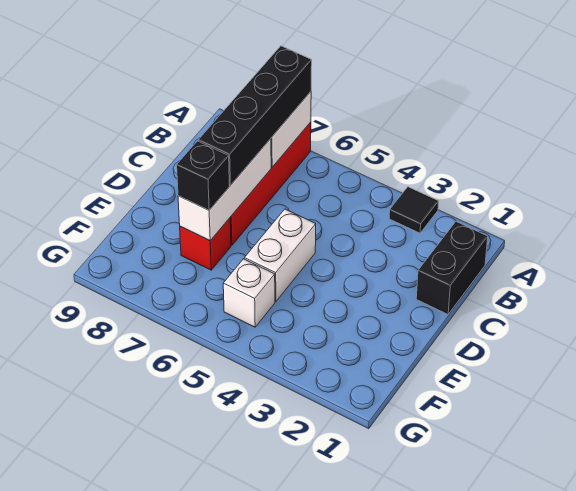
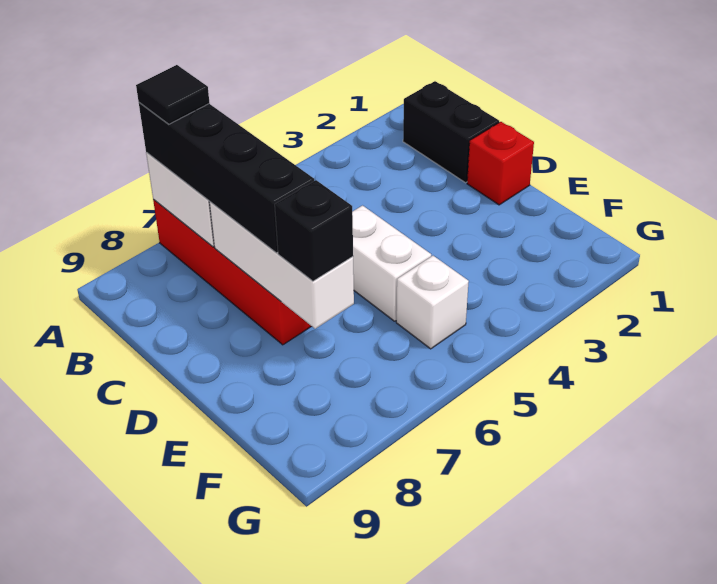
black 1x1 tile [389,187,439,233] -> black 1x1 tile moved to [136,65,209,124]
red 1x1 brick [180,218,231,270] -> red 1x1 brick moved to [467,122,534,205]

